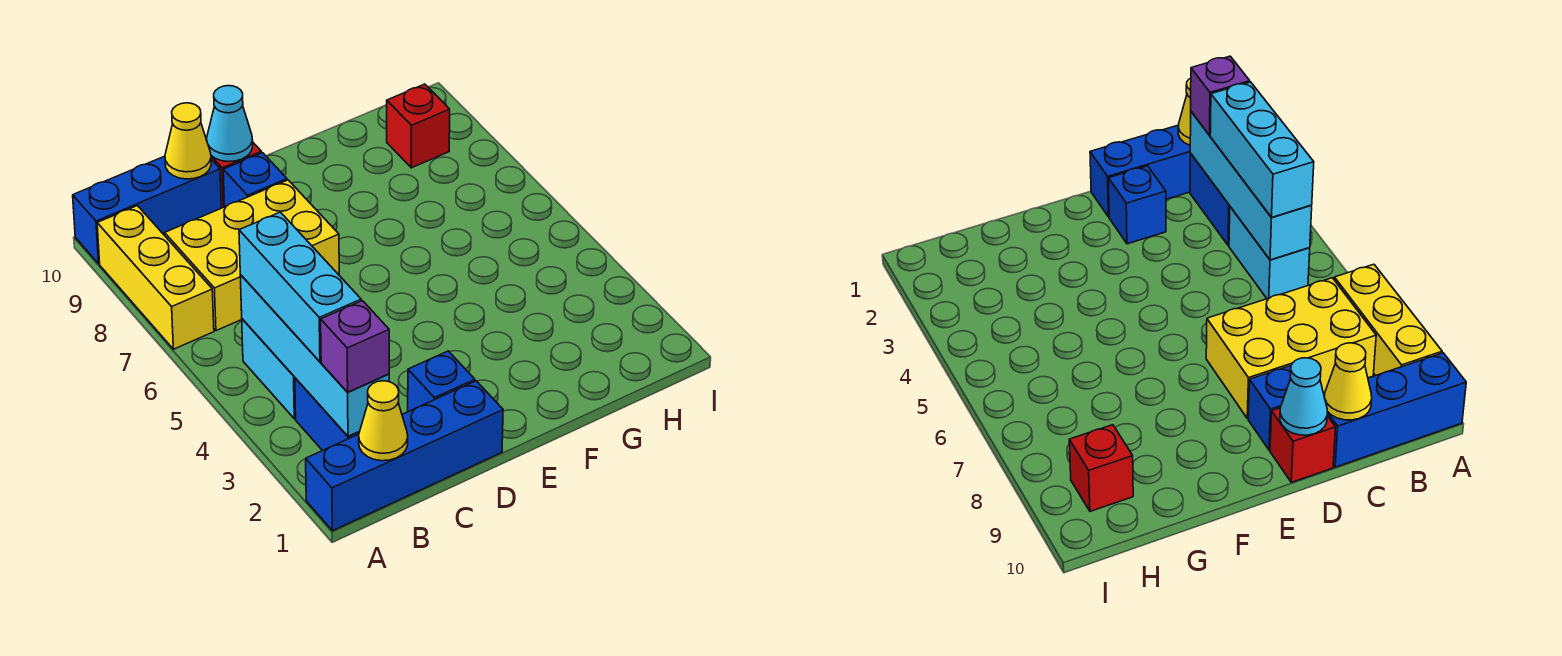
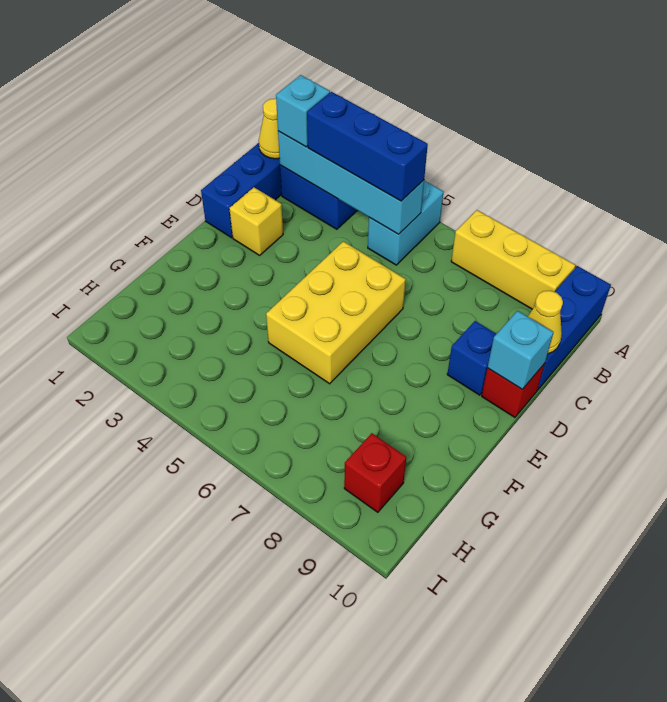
purple 1x1 brick [321,301,389,392] -> cyan 1x1 brick [276,75,330,147]
cyan 1x3 brick [239,212,361,362] -> blue 1x3 brick [307,92,428,201]
cyan 1x2 brick [242,319,296,419] -> cyan 1x2 brick turned to [368,181,443,265]
yellow 2x3 brick [165,180,339,331] -> yellow 2x3 brick moved to [266,241,406,384]
blue 1x1 brick [408,351,475,412] -> yellow 1x1 brick [229,187,283,255]
cyan 1x1 cone [207,86,253,162] -> cyan 1x1 brick [487,311,553,389]

